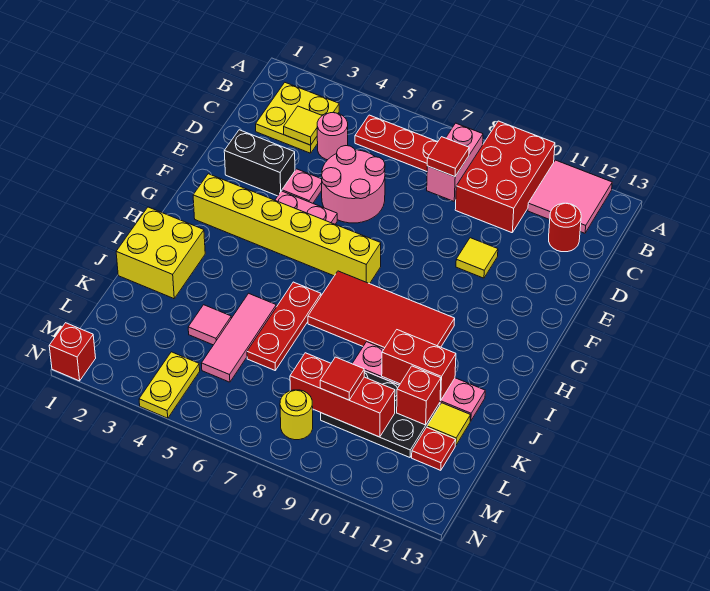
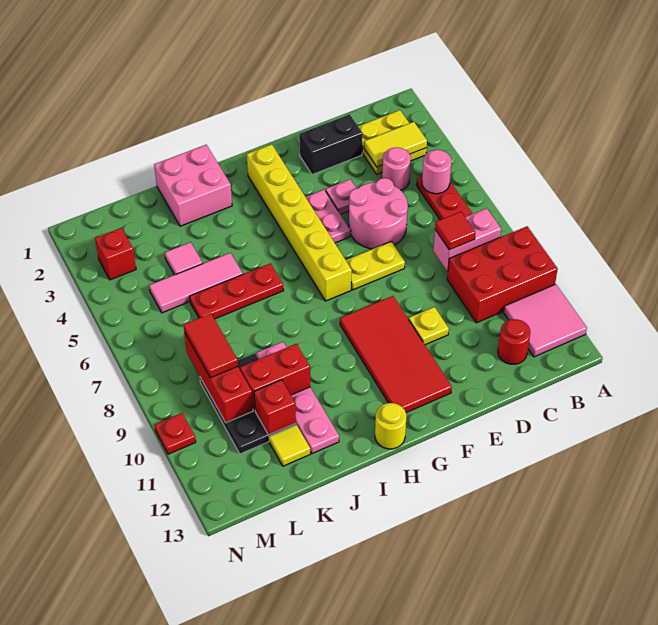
none -> pink 1x1 round brick [422,150,451,194]
yellow 1x1 tile [284,106,322,145] -> yellow 1x2 tile [364,122,427,167]
black 1x2 brick [224,130,295,196] -> black 1x2 brick turned to [299,114,363,175]
yellow 1x1 tile [456,238,498,278] -> yellow 1x1 plate [409,307,449,345]
red 2x4 tile [308,271,455,349] -> red 2x4 tile moved to [340,296,452,413]
yellow 2x2 brick [116,207,205,299] -> pink 2x2 brick [154,145,232,226]
red 1x2 brick [382,330,456,401] -> red 1x2 brick turned to [240,344,310,410]
red 1x1 tile [320,357,364,400] -> red 1x2 tile [184,313,238,378]
red 1x1 plate [412,427,456,470] -> red 1x1 plate moved to [155,413,196,454]
yellow 1x2 plate [139,352,200,418] -> yellow 1x2 plate moved to [346,242,405,290]
yellow 1x1 round brick [280,390,313,440] -> yellow 1x1 round brick moved to [375,403,406,449]
red 1x1 brick [49,323,96,381] -> red 1x1 brick moved to [95,228,136,280]

